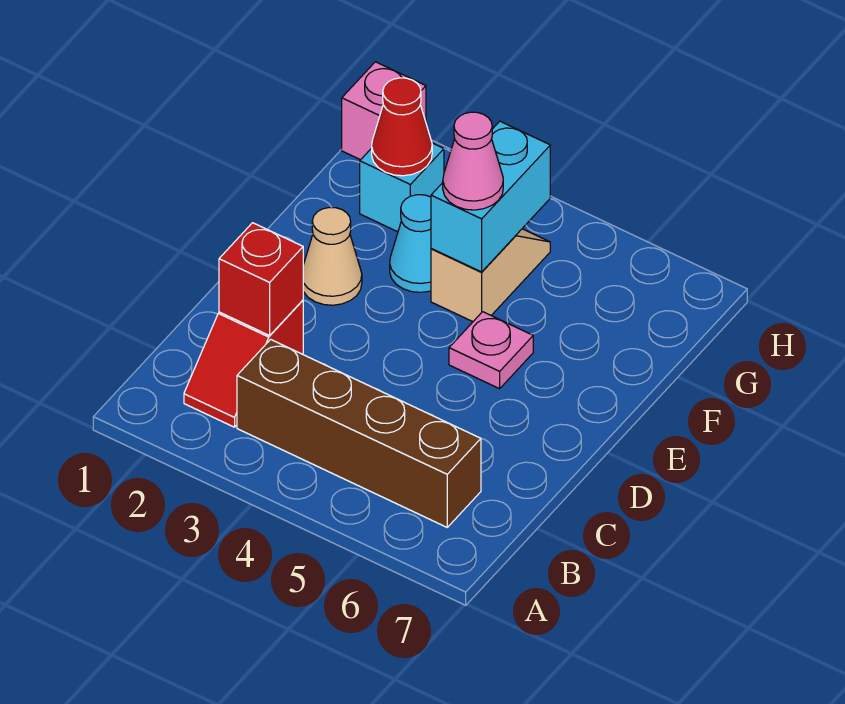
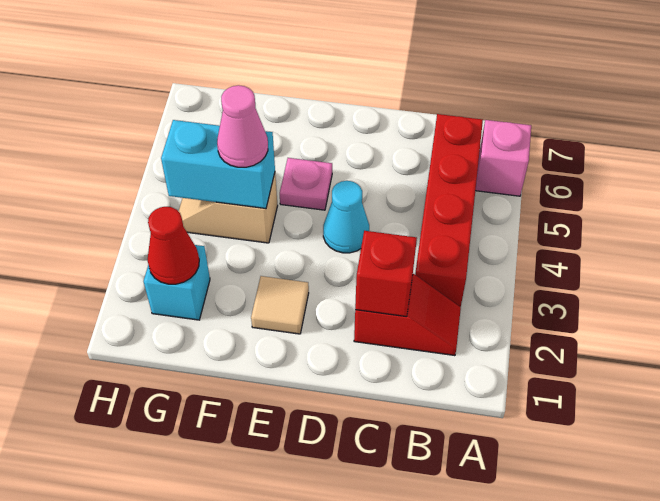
brown 1x4 brick [237,339,481,527] -> red 1x4 brick [415,114,483,307]
tan 1x1 cone [303,207,362,305] -> tan 1x1 tile [251,276,309,334]
cyan 1x1 cone [390,195,431,292] -> cyan 1x1 cone moved to [323,181,369,253]
pink 1x1 brick [342,62,426,160] -> pink 1x1 brick moved to [475,120,531,196]

